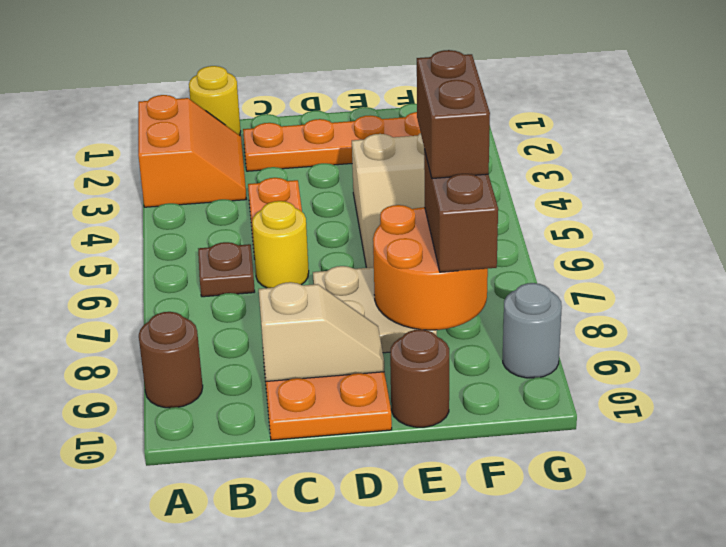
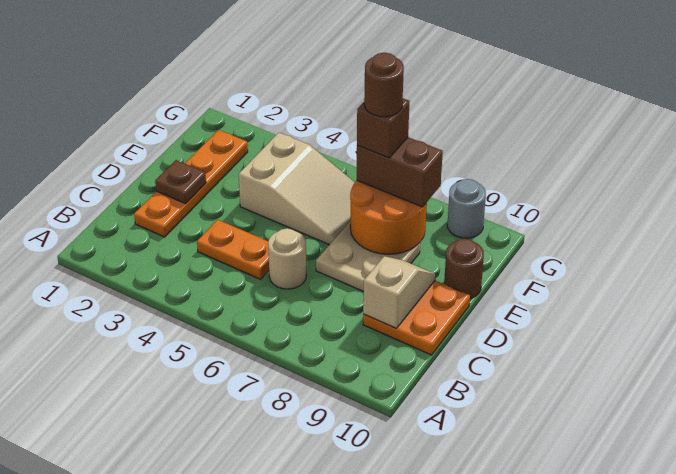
orange 2x2 slope [138,95,246,207] -> none
brown 1x1 round brick [139,312,203,408] -> brown 1x1 round brick moved to [364,53,404,117]
yellow 1x1 round brick [189,66,241,135] -> none
brown 1x1 plate [198,242,255,297] -> brown 1x1 plate moved to [155,160,206,204]
yellow 1x1 round brick [252,201,309,288] -> tan 1x1 round brick [268,228,306,289]
brown 1x2 brick [417,50,490,178] -> brown 1x1 brick [357,98,410,158]

